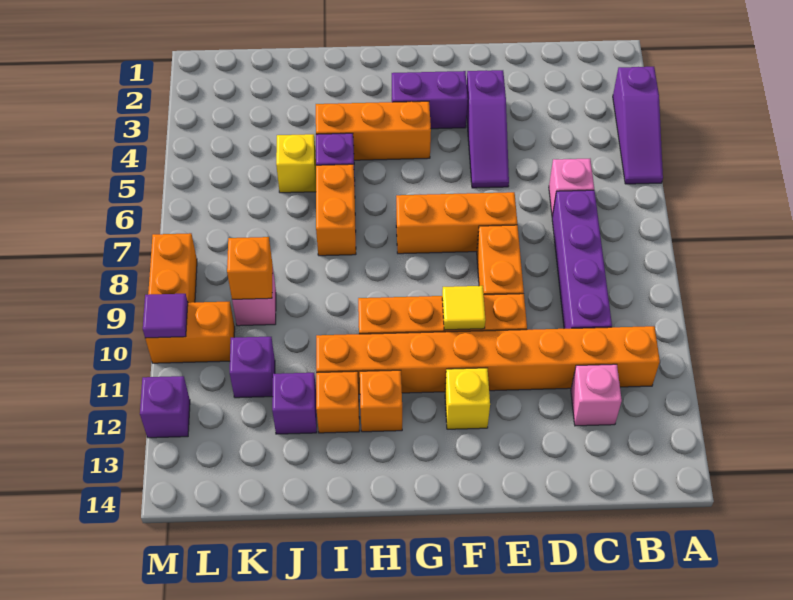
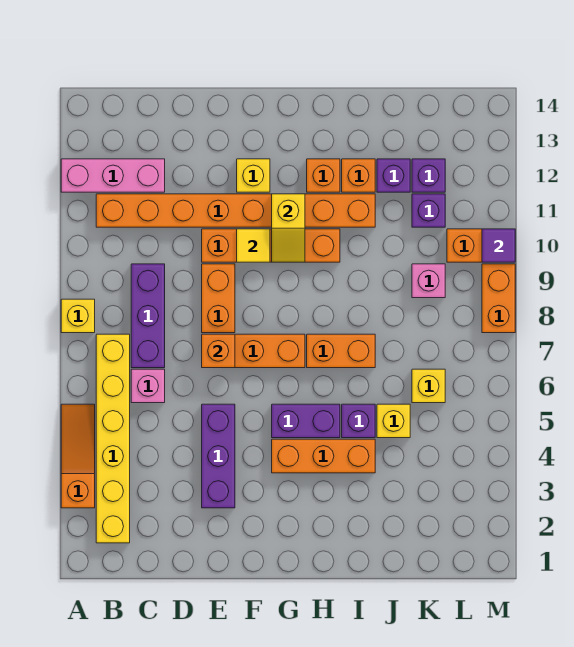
purple 1x3 slope [613,67,663,184] -> orange 1x3 slope [61,404,95,508]
none -> yellow 1x1 brick [61,299,95,333]
none -> yellow 1x6 brick [96,334,130,543]
purple 1x4 brick [552,190,612,329] -> purple 1x3 brick [131,264,165,368]
pink 1x1 brick [571,364,622,426] -> pink 1x3 brick [61,159,165,192]
purple 1x3 slope [466,70,509,188] -> purple 1x3 brick [202,404,235,508]
purple 1x2 brick [392,71,468,129] -> purple 1x2 brick moved to [272,404,340,438]
none -> yellow 1x2 slope [272,194,305,262]
orange 1x2 brick [316,164,356,256] -> orange 1x2 brick turned to [307,334,375,368]
none -> yellow 1x1 brick [412,369,445,403]
orange 1x1 brick [227,237,273,299] -> orange 1x1 brick moved to [202,334,235,368]
purple 1x1 brick [140,376,190,438] -> purple 1x1 brick moved to [412,159,445,192]

